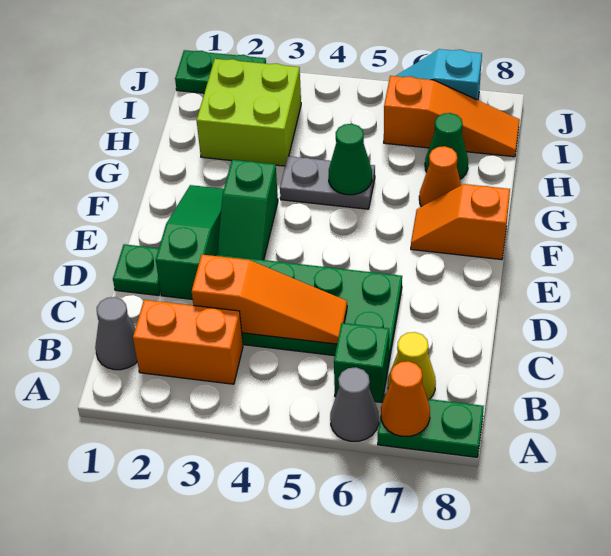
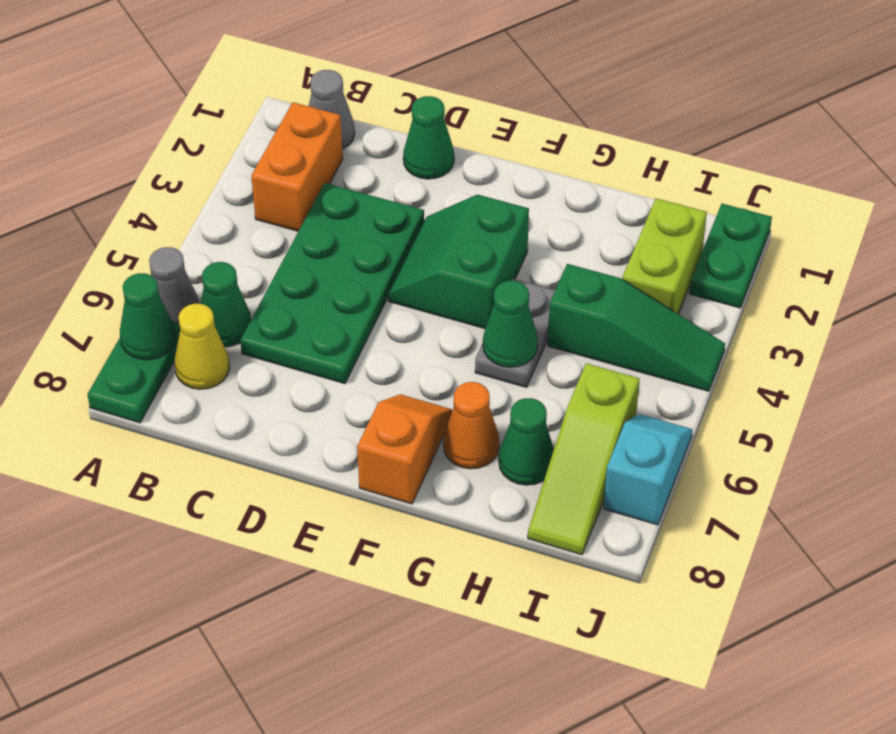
orange 1x1 cone [381,361,430,436] -> green 1x1 cone [120,273,175,360]
green 1x1 brick [334,323,389,402] -> green 1x1 cone [200,262,251,347]
orange 1x3 slope [192,255,347,344] -> none
green 1x1 plate [113,244,160,296] -> green 1x1 cone [403,96,454,179]
green 1x3 slope [156,185,224,299] -> green 1x3 slope moved to [548,264,725,391]
green 1x2 slope [217,160,278,260] -> green 2x2 slope [388,195,529,329]
lime 2x2 brick [197,59,301,166] -> lime 1x2 brick [622,198,707,314]
orange 1x3 slope [384,76,520,157] -> lime 1x3 slope [528,363,640,555]

